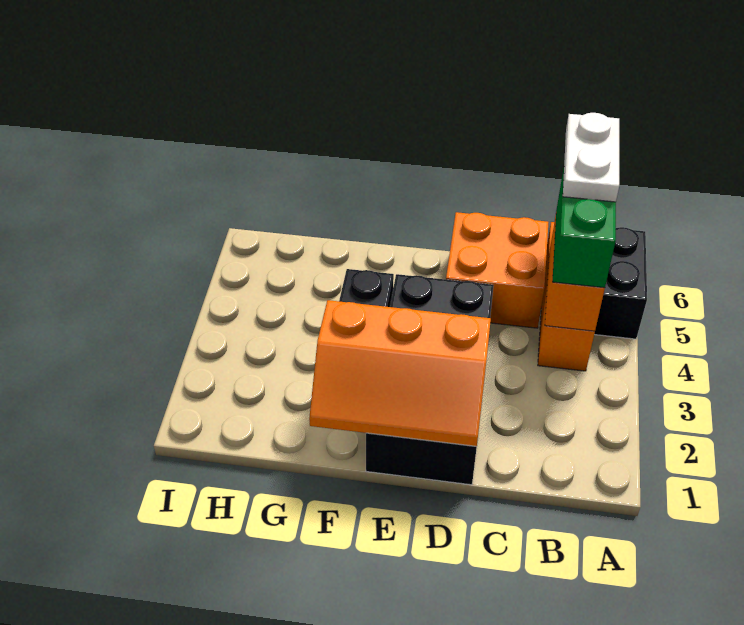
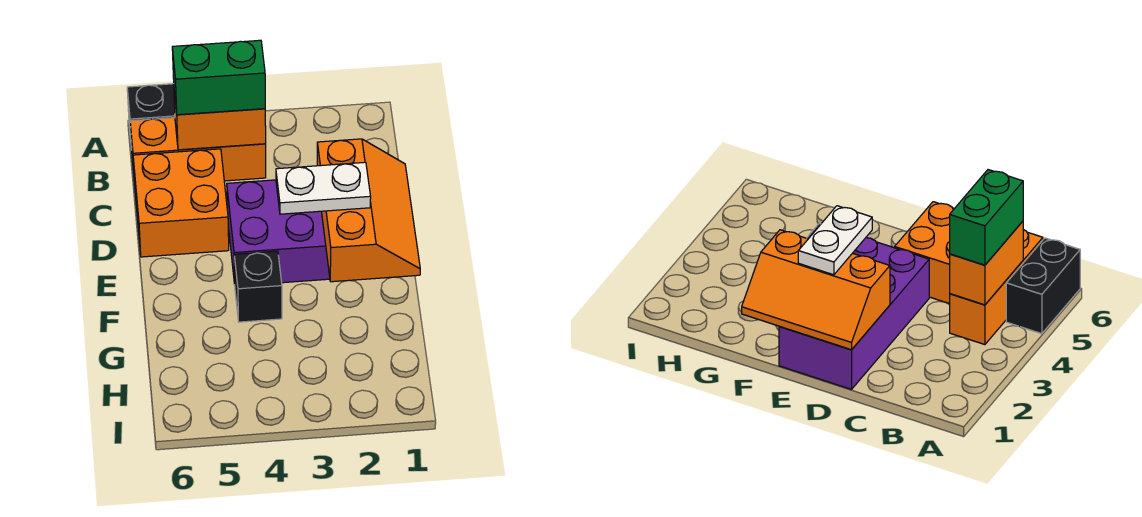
white 1x2 plate [563,113,619,202] -> white 1x2 plate moved to [276,162,371,214]
black 2x4 brick [366,274,494,485] -> purple 2x4 brick [227,180,330,284]

